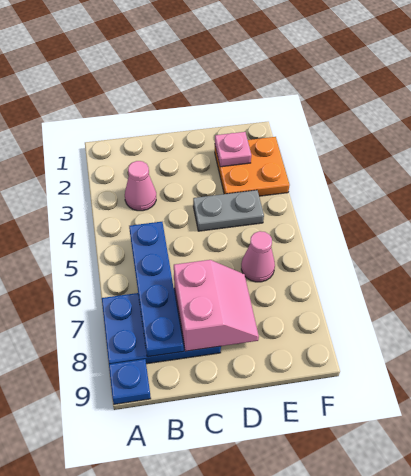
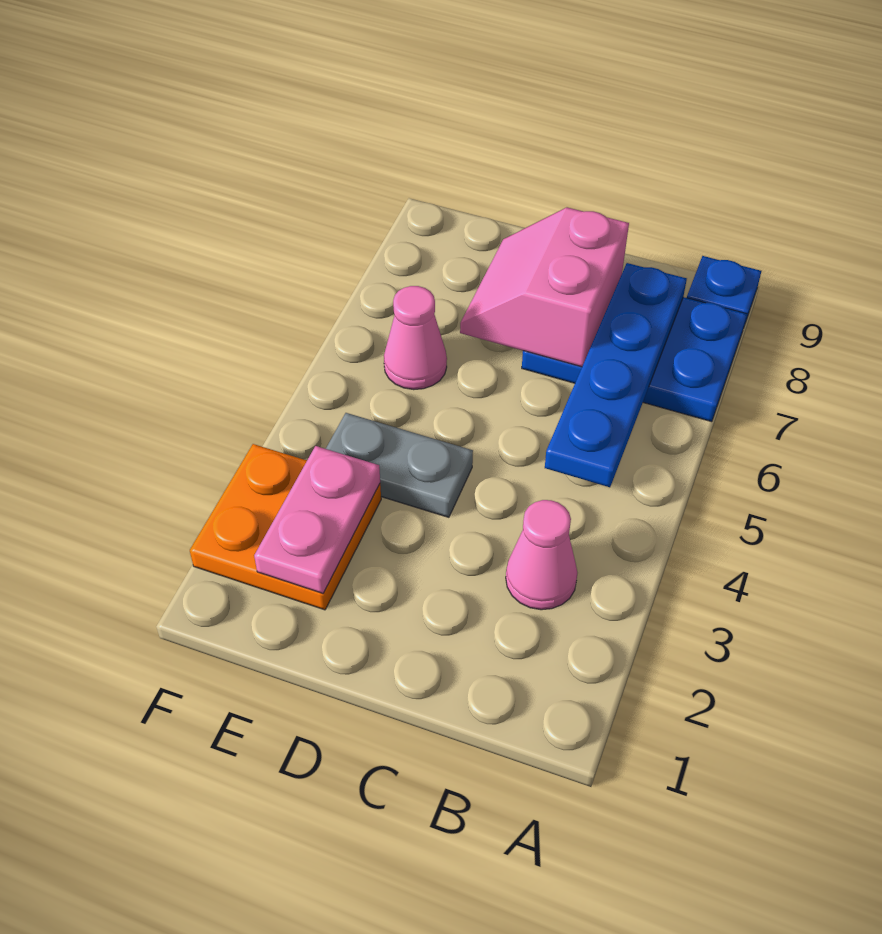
pink 1x1 plate [215,132,251,167] -> pink 1x2 plate [254,446,380,593]

